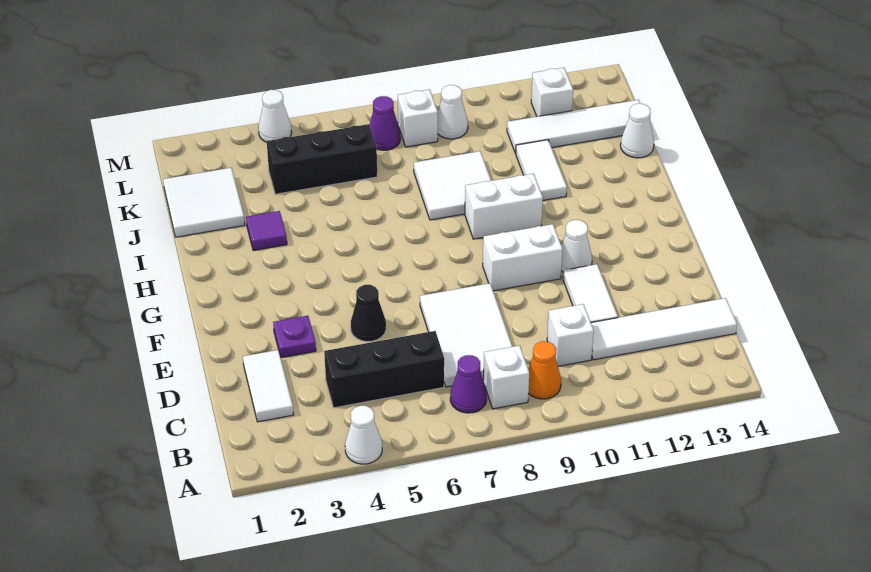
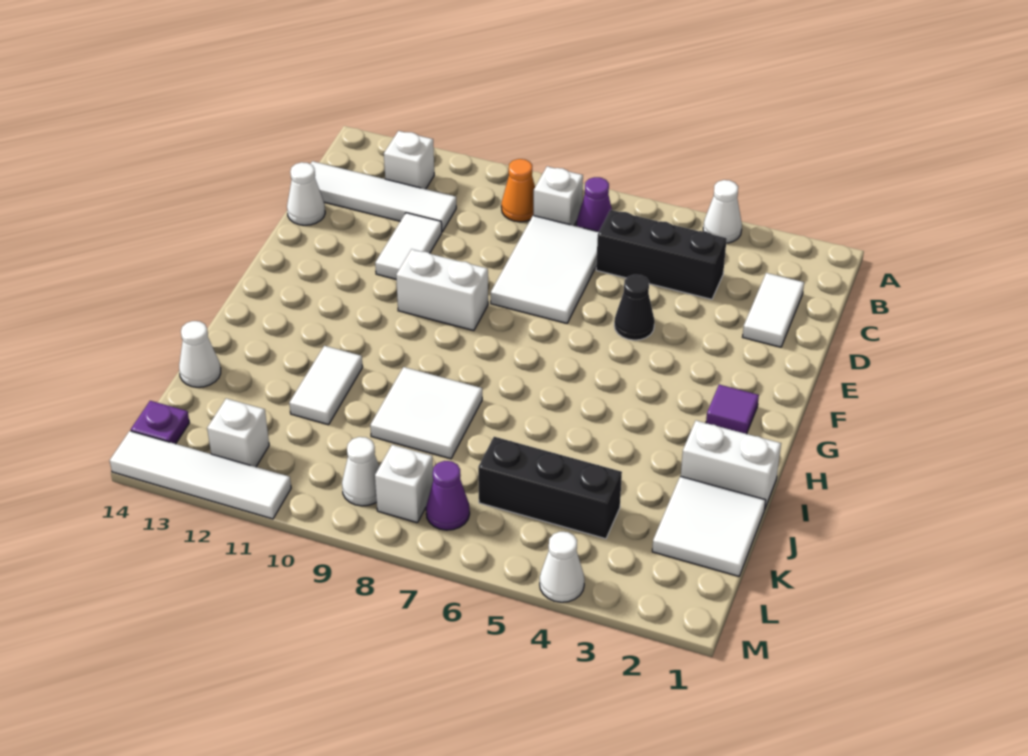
white 1x1 brick [547,304,594,366] -> white 1x1 brick moved to [384,131,434,189]
purple 1x1 plate [273,316,316,358] -> purple 1x1 plate moved to [131,401,189,444]
white 1x1 cone [561,220,592,272] -> white 1x1 cone moved to [287,162,325,225]
white 1x2 brick [465,174,543,239] -> white 1x2 brick moved to [681,421,781,508]
purple 1x1 tile [246,211,287,251] -> purple 1x1 tile moved to [706,385,759,434]
white 1x4 tile [507,100,640,153] -> white 1x4 tile moved to [110,431,291,519]

